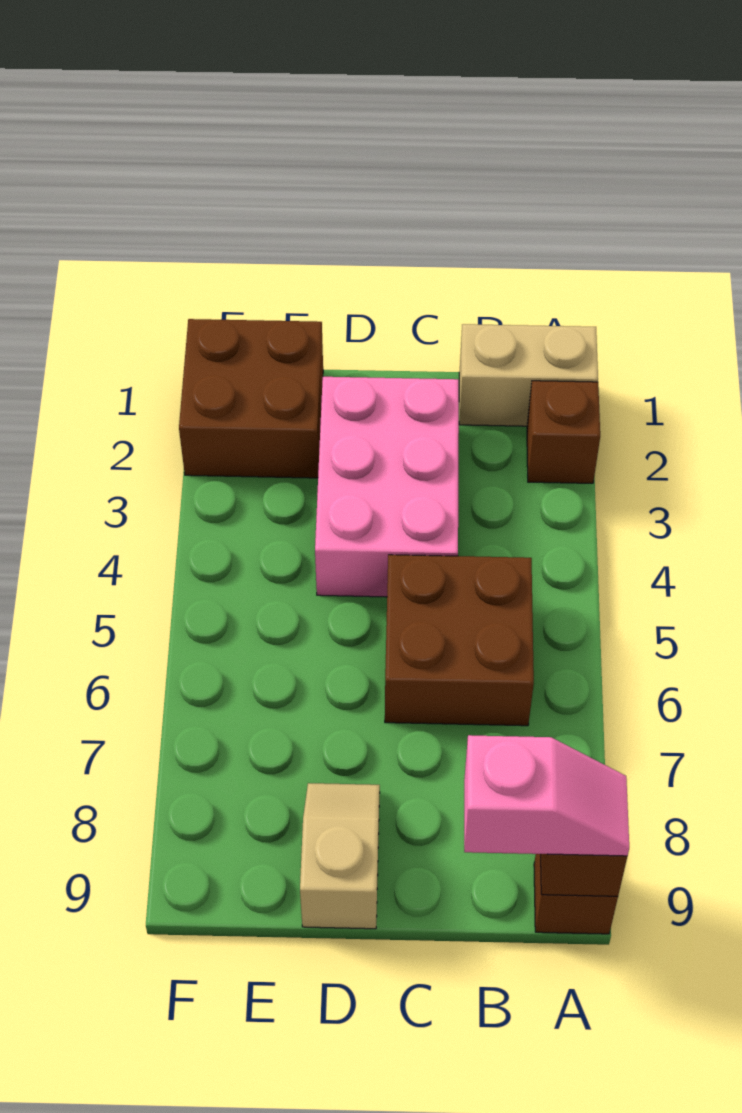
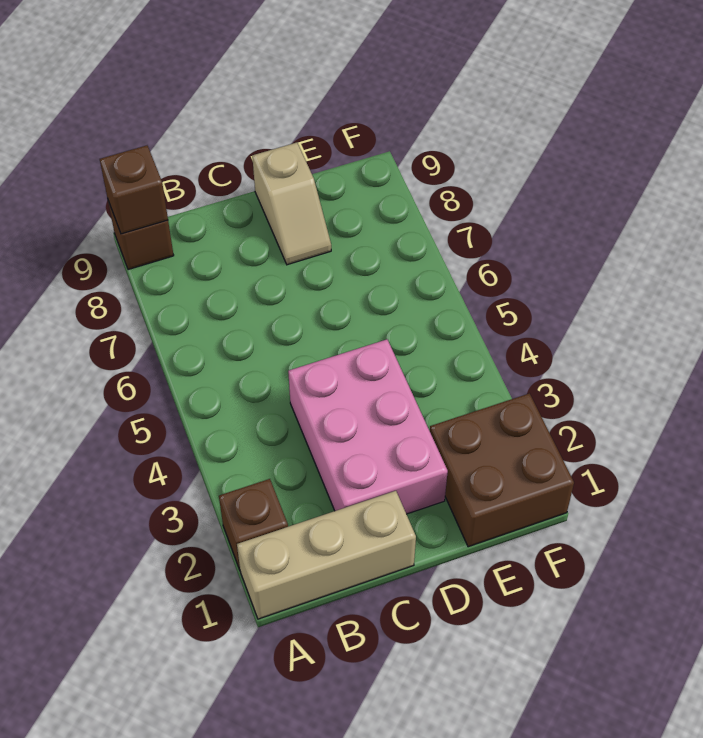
tan 1x2 brick [459,324,598,426] -> tan 1x3 brick [237,491,416,619]
pink 1x2 slope [464,735,629,856] -> none
brown 2x2 brick [385,555,534,726] -> none

